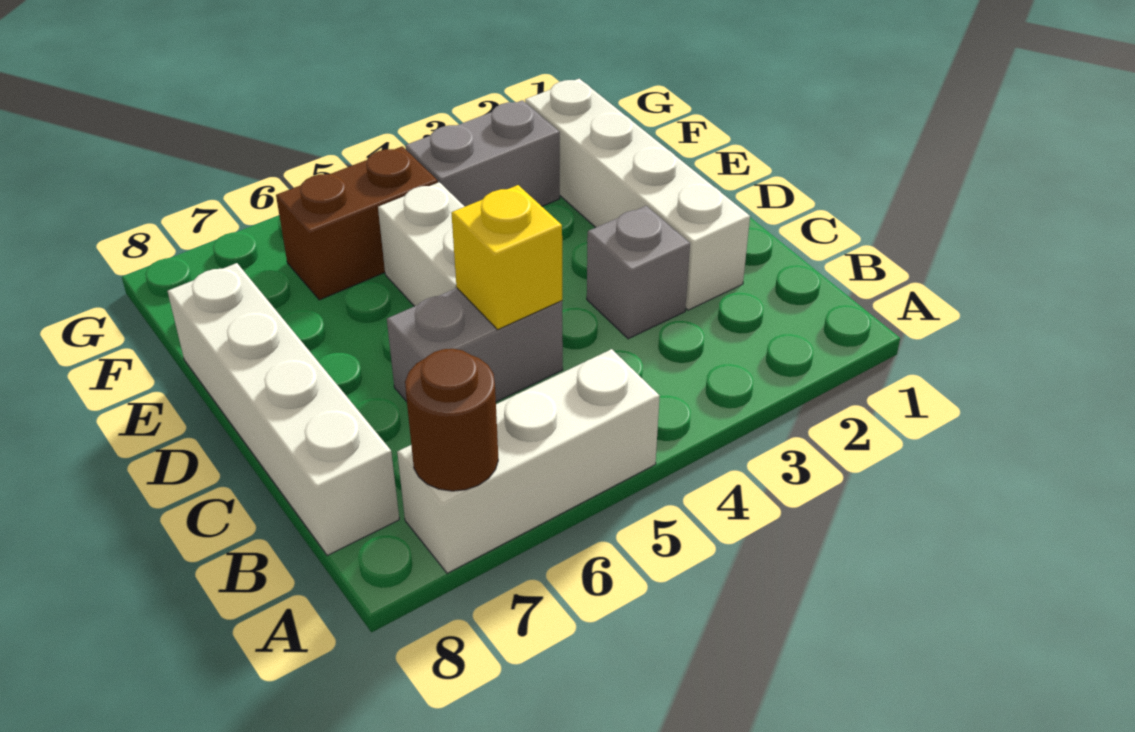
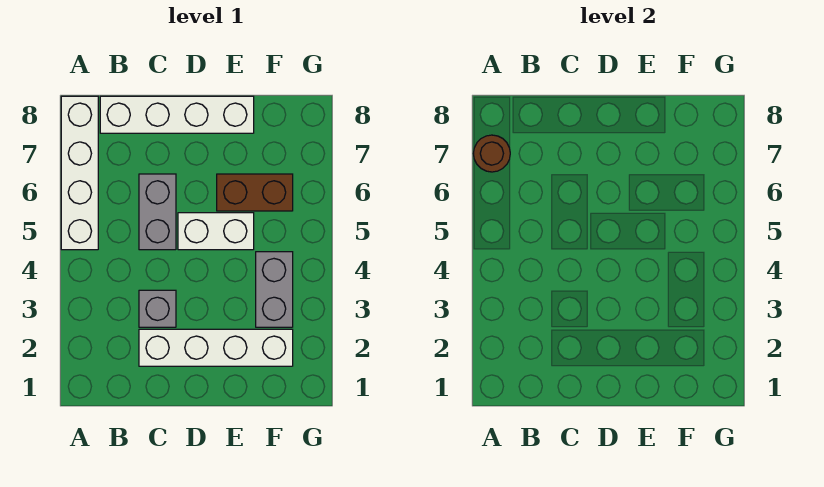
white 1x3 brick [397,349,660,573] -> white 1x4 brick [61,96,98,250]
yellow 1x1 brick [452,185,562,330] -> none
brown 1x2 brick [276,146,438,300] -> brown 1x2 brick turned to [217,174,293,211]

